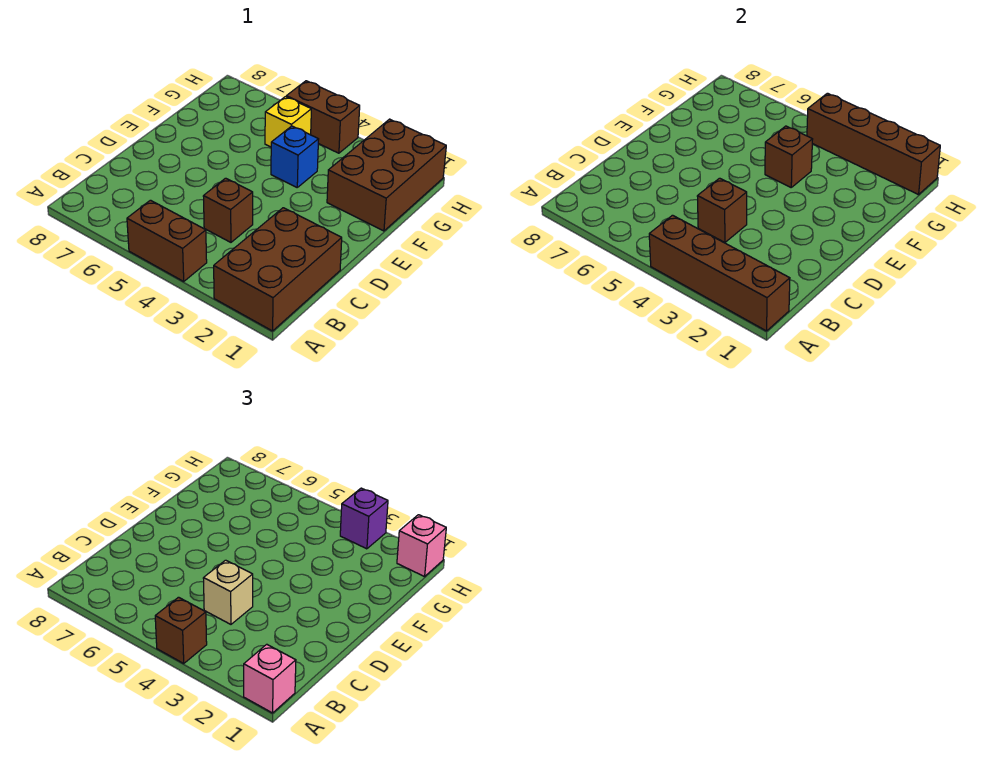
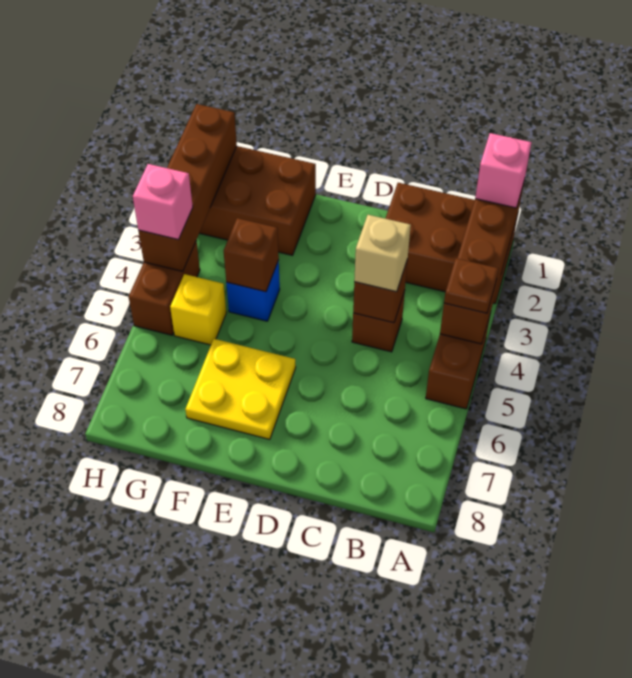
brown 1x1 brick [155,597,207,663] -> brown 1x1 plate [444,258,499,313]
none -> yellow 2x2 plate [185,339,296,439]
pink 1x1 brick [397,515,446,577] -> pink 1x1 brick moved to [133,164,193,240]
purple 1x1 brick [340,488,388,549] -> none

